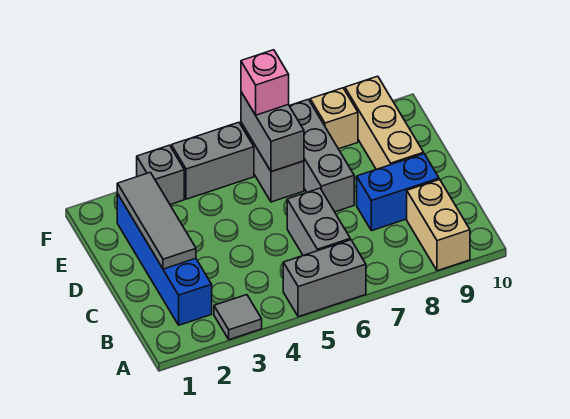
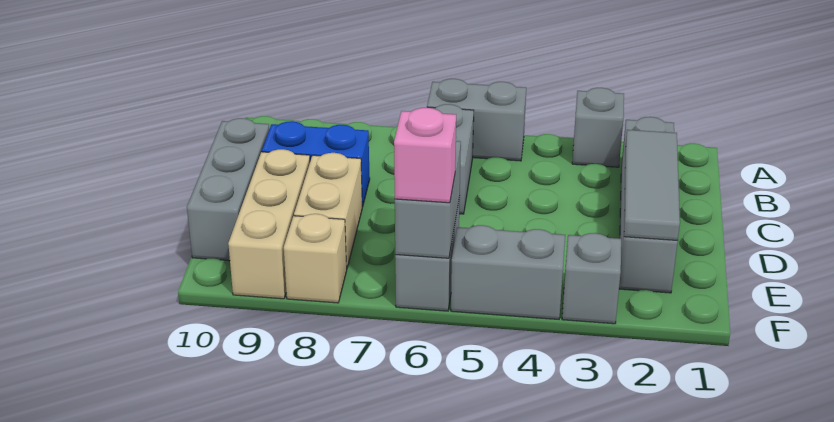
grey 1x1 tile [214,295,262,340] -> grey 1x1 brick [572,88,624,167]
tan 1x2 brick [407,180,470,271] -> tan 1x2 brick moved to [294,153,362,267]
blue 1x4 brick [117,194,212,325] -> grey 1x4 brick [619,117,678,293]
grey 1x3 brick [290,99,354,212] -> grey 1x3 brick moved to [187,118,269,261]

